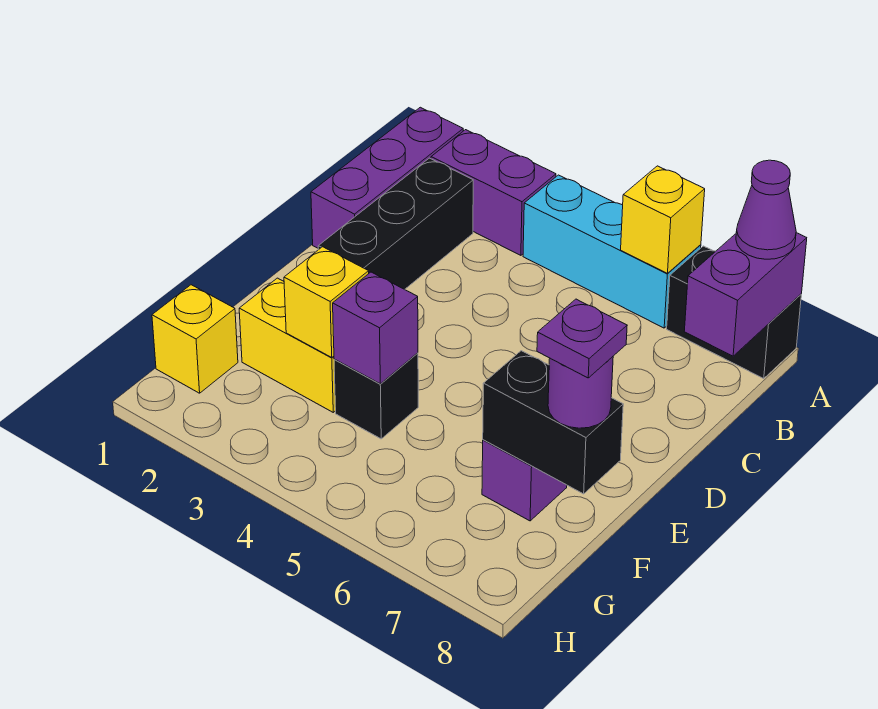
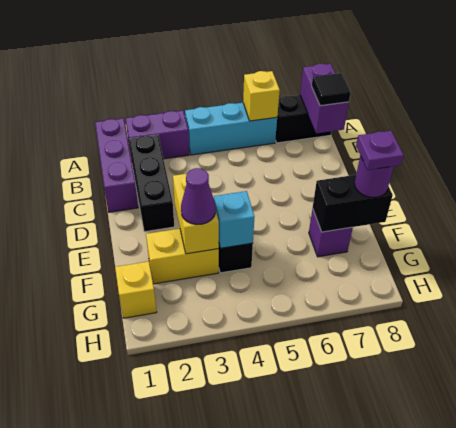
purple 1x1 cone [736,160,796,259] -> purple 1x1 cone moved to [181,168,216,225]
none -> black 1x1 tile [312,73,351,106]
yellow 1x1 brick [284,247,369,357] -> yellow 1x2 brick [173,174,219,254]
purple 1x1 brick [333,272,418,384] -> cyan 1x1 brick [214,191,255,248]

